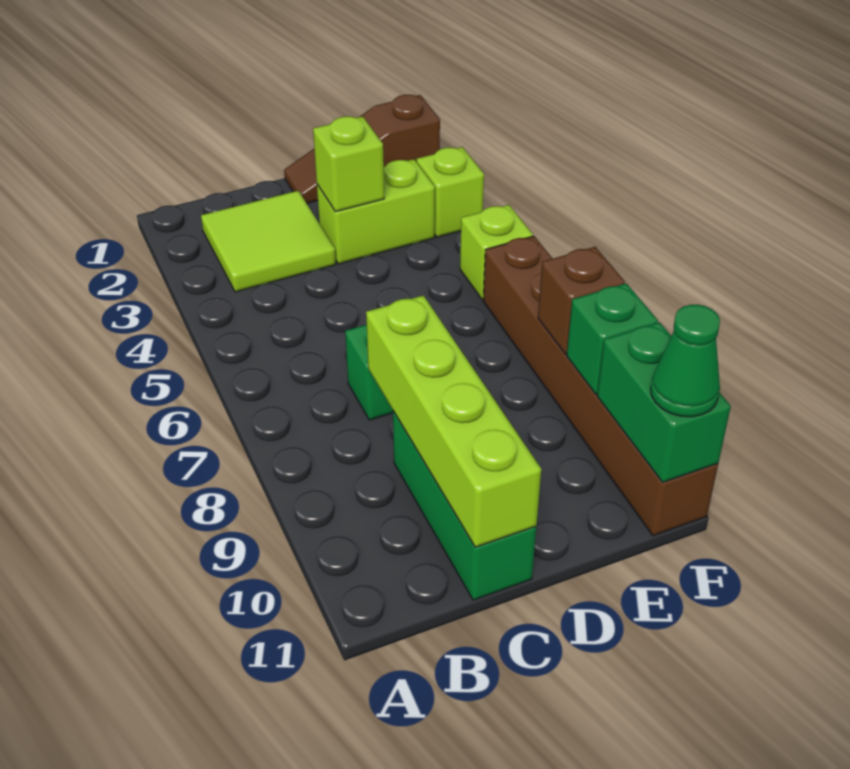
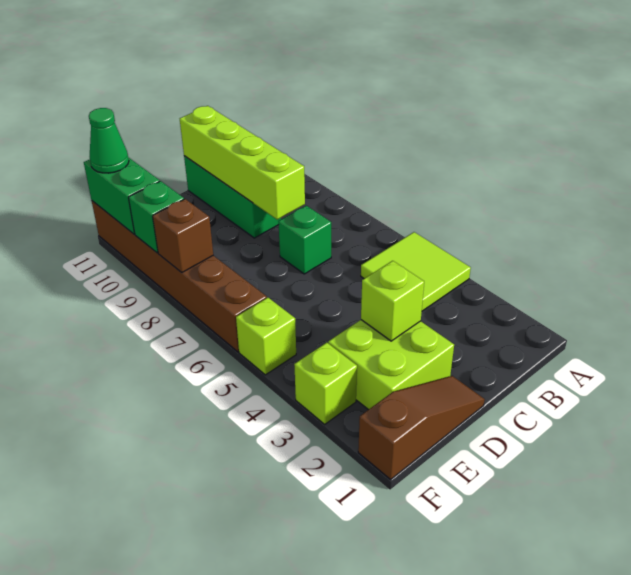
lime 2x2 tile [201,191,336,292] -> lime 2x2 tile moved to [361,232,471,311]
lime 1x2 brick [317,159,435,264] -> lime 2x2 brick [328,320,454,410]

